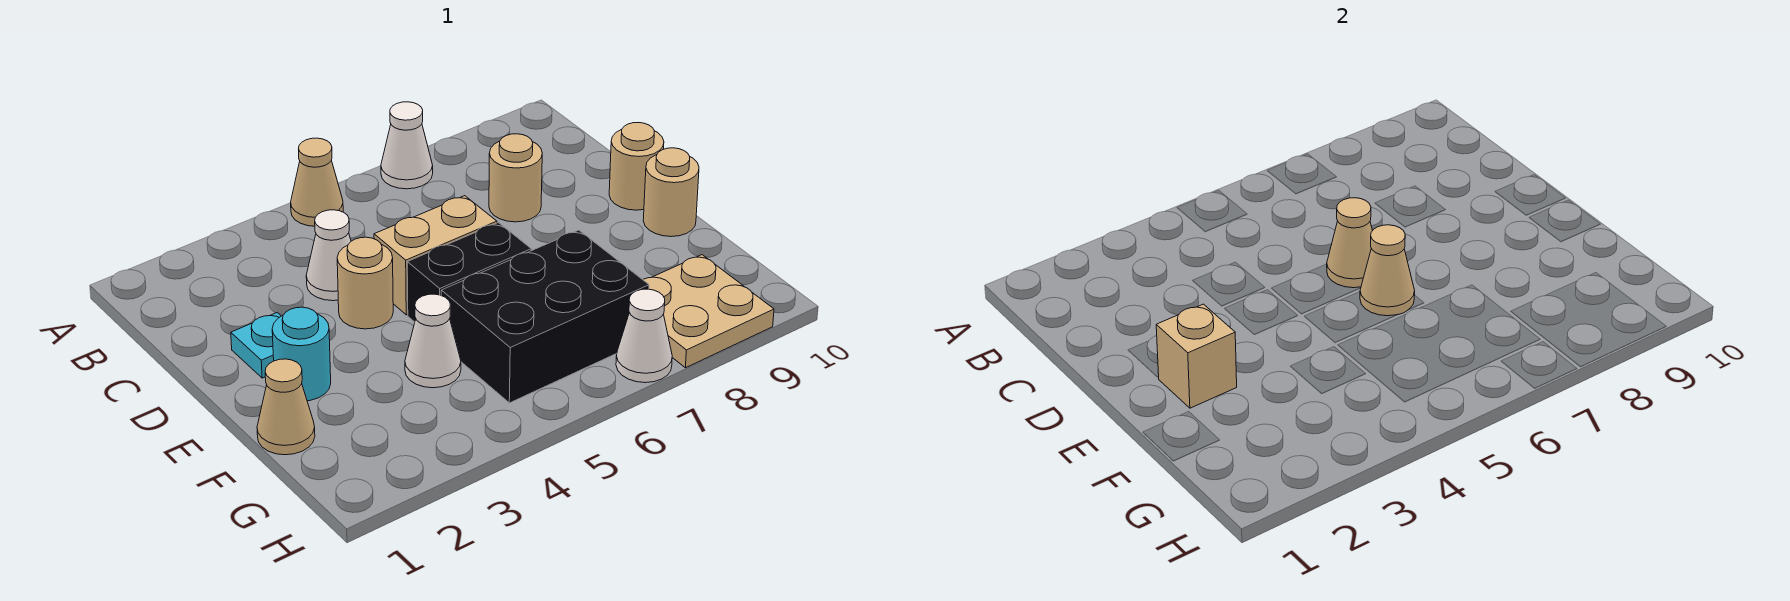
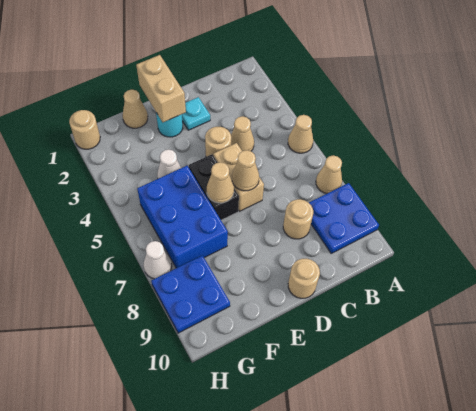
white 1x1 cone [381,102,433,189] -> tan 1x1 cone [316,155,342,193]
none -> blue 2x2 plate [309,183,379,253]
white 1x1 cone [306,210,351,301] -> tan 1x1 cone [231,116,254,151]
tan 1x1 brick [1156,304,1237,408] -> tan 1x2 brick [136,55,186,122]
tan 1x1 round brick [643,148,699,237] -> tan 1x1 round brick moved to [69,110,100,149]
black 2x3 brick [441,230,649,403] -> blue 2x3 brick [137,166,228,268]
tan 2x2 plate [643,255,774,368] -> blue 2x2 plate [151,255,230,333]

